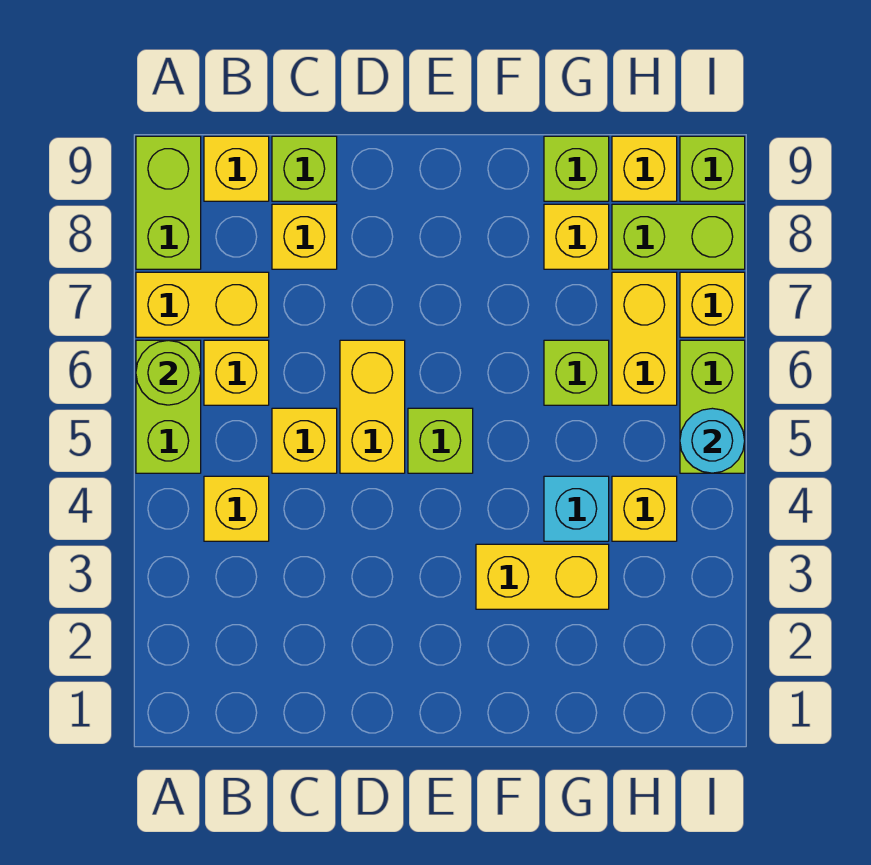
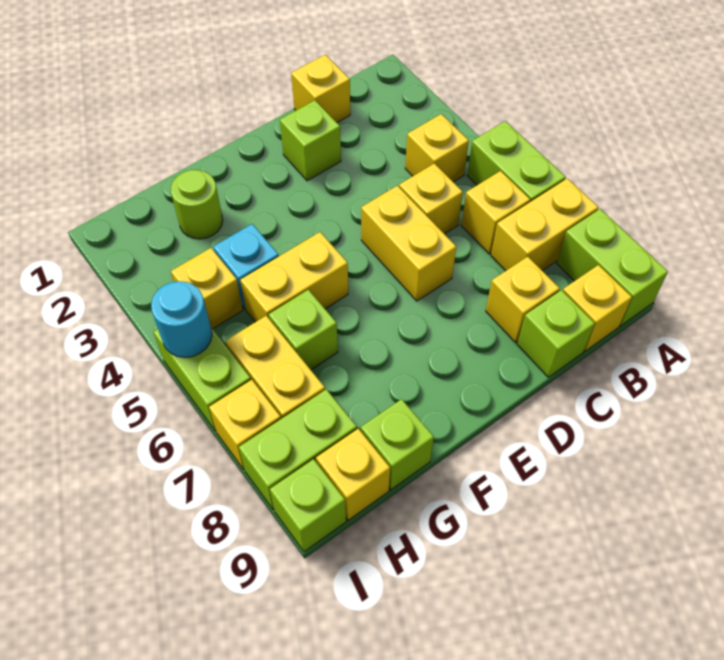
lime 1x1 round brick [136,340,201,405] -> lime 1x1 round brick moved to [171,170,223,239]
lime 1x1 brick [408,408,473,473] -> lime 1x1 brick moved to [280,100,341,181]
yellow 1x2 brick [476,544,609,609] -> yellow 1x2 brick moved to [240,232,348,322]
yellow 1x1 brick [544,204,609,269] -> yellow 1x1 brick moved to [291,55,350,122]

